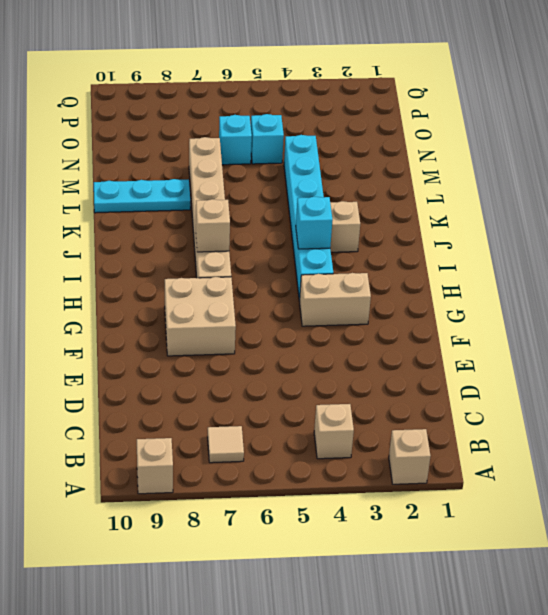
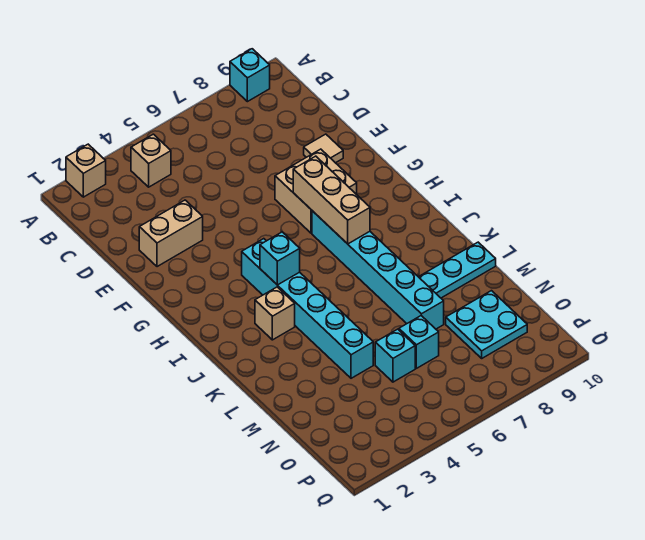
tan 1x1 brick [137,438,173,494] -> cyan 1x1 brick [230,49,270,102]
tan 1x1 tile [208,426,244,463] -> tan 1x1 tile moved to [304,134,343,163]
tan 1x2 brick [299,273,371,326] -> tan 1x2 brick moved to [139,200,203,267]
tan 1x6 brick [189,137,231,278] -> cyan 1x6 brick [312,211,444,329]
tan 1x1 brick [196,199,230,252] -> tan 1x3 brick [293,156,370,244]
none -> cyan 2x2 plate [446,291,527,358]

